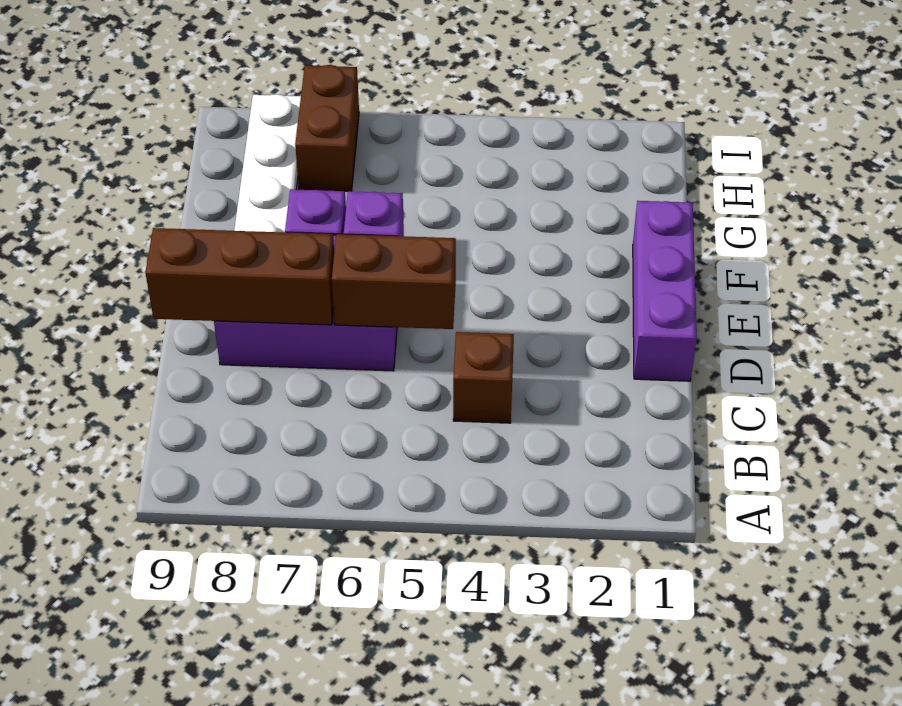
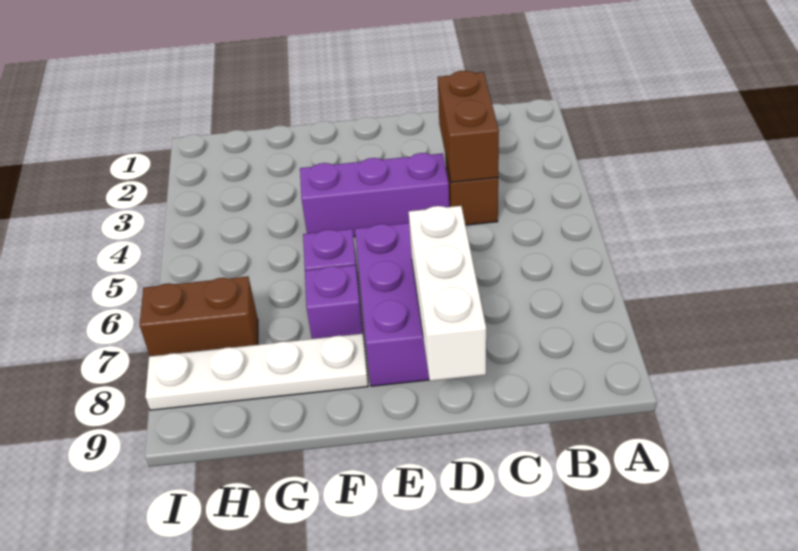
purple 1x3 brick [633,201,697,381] -> purple 1x3 brick moved to [300,153,449,237]
brown 1x2 brick [332,234,456,329] -> brown 1x2 brick moved to [438,71,499,182]
brown 1x3 brick [146,228,334,325] -> white 1x3 brick [409,206,486,381]

